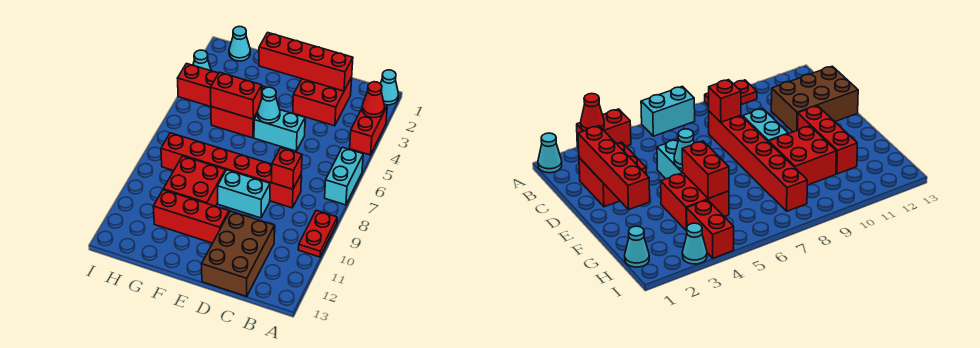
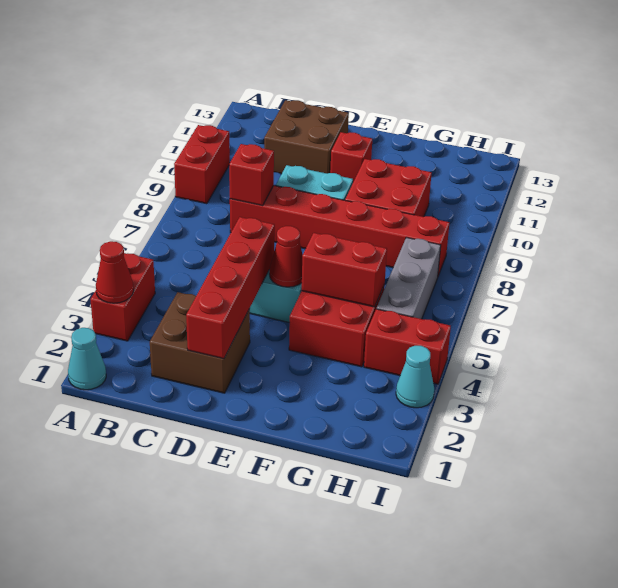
cyan 1x2 brick [325,147,363,205] -> none
red 1x2 plate [298,210,337,257] -> red 1x2 brick [174,125,230,204]
red 2x2 brick [293,77,352,126] -> brown 2x2 brick [150,292,250,393]
red 1x4 brick [259,33,353,91] -> red 1x4 brick turned to [186,217,275,359]
brown 2x3 brick [202,211,275,296] -> brown 2x2 brick [264,100,349,174]
cyan 1x1 cone [258,87,280,123] -> red 1x1 cone [269,226,303,287]
red 1x3 brick [153,190,229,243] -> red 1x1 brick [330,132,372,182]
cyan 1x1 cone [229,27,250,61] -> none
none -> grey 1x3 brick [377,237,441,319]

